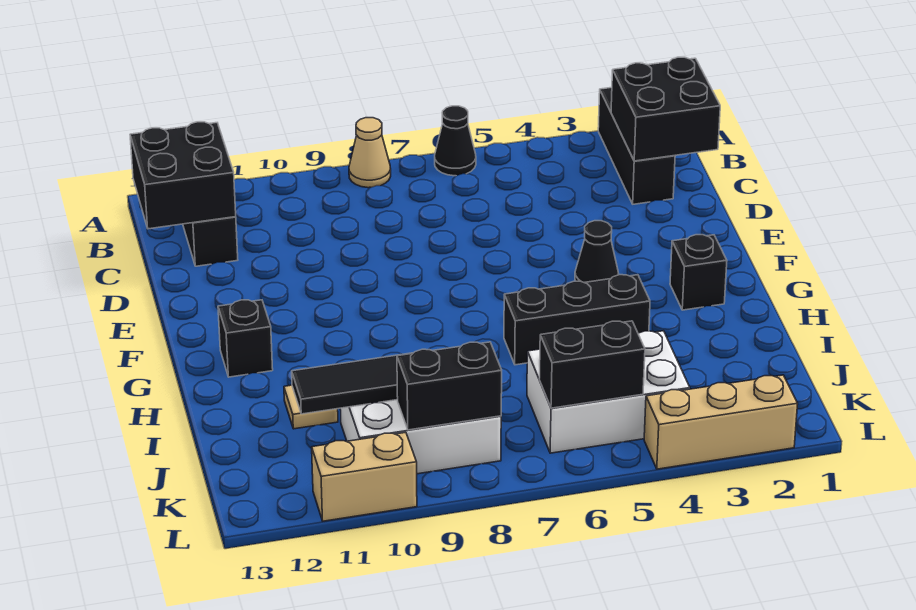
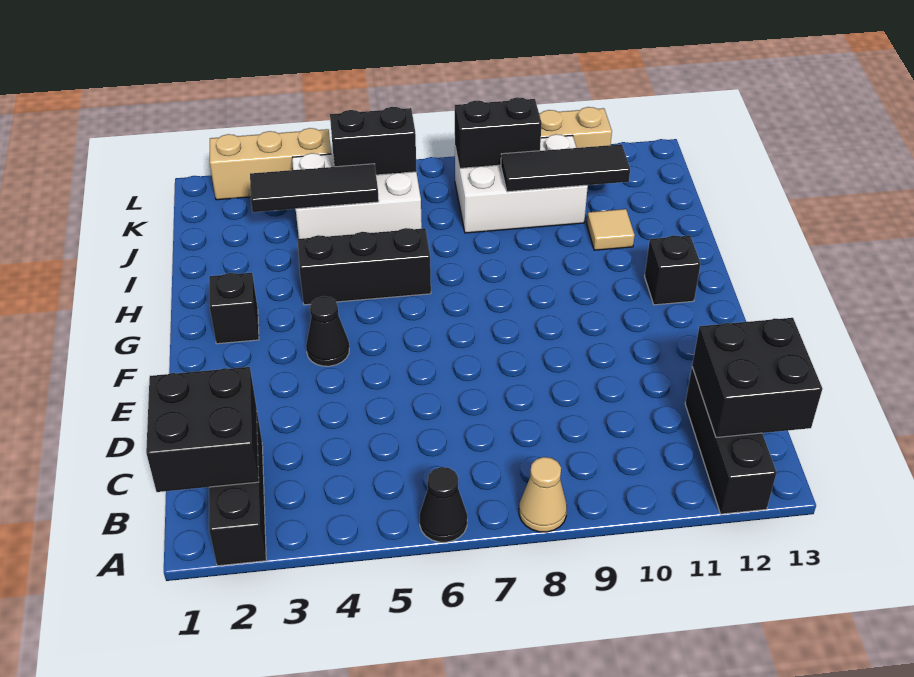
none -> black 1x3 tile [250,164,379,212]

